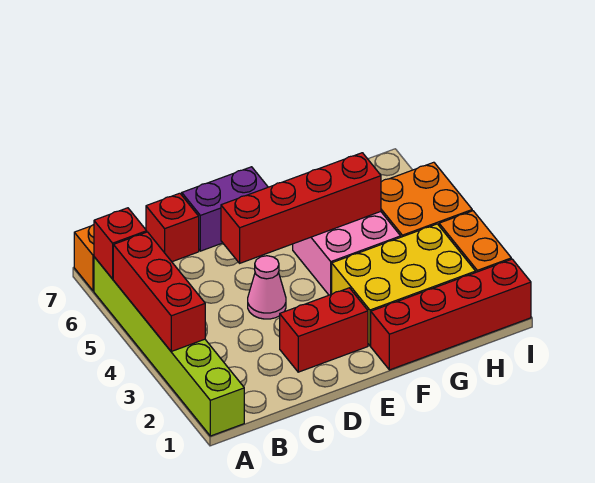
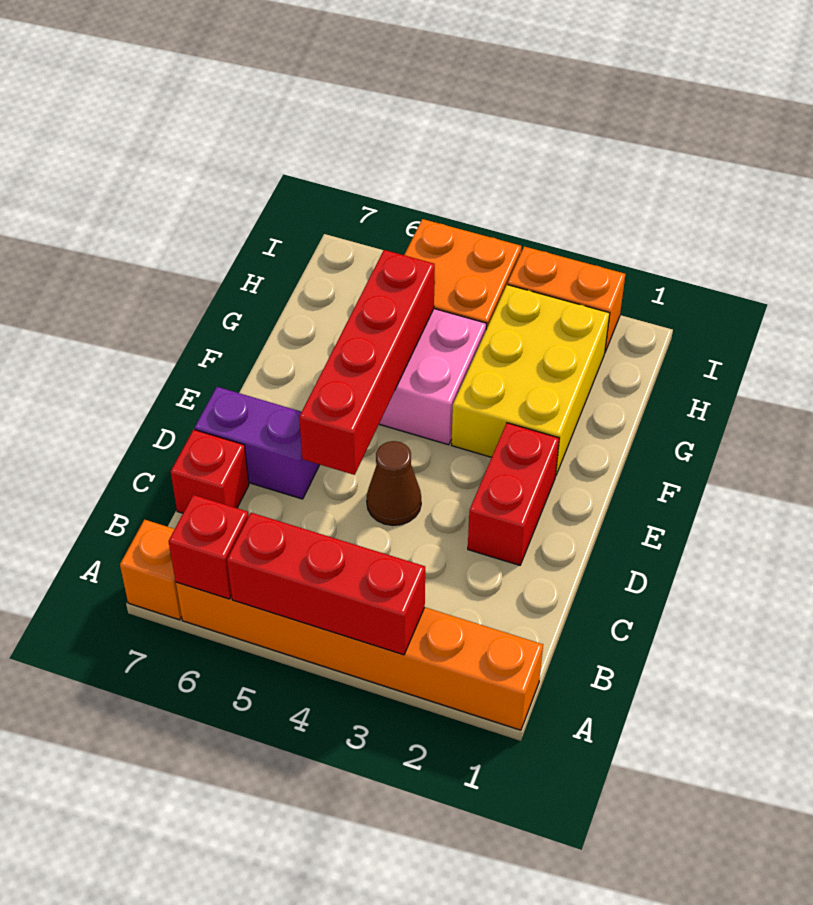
lime 1x6 brick [94,257,244,436] -> orange 1x6 brick [176,582,543,730]
pink 1x1 cone [248,256,286,319] -> brown 1x1 cone [367,441,421,525]
purple 1x2 brick [182,167,268,251] -> purple 1x2 brick turned to [195,387,320,499]
red 1x4 brick [371,259,531,370] -> none

